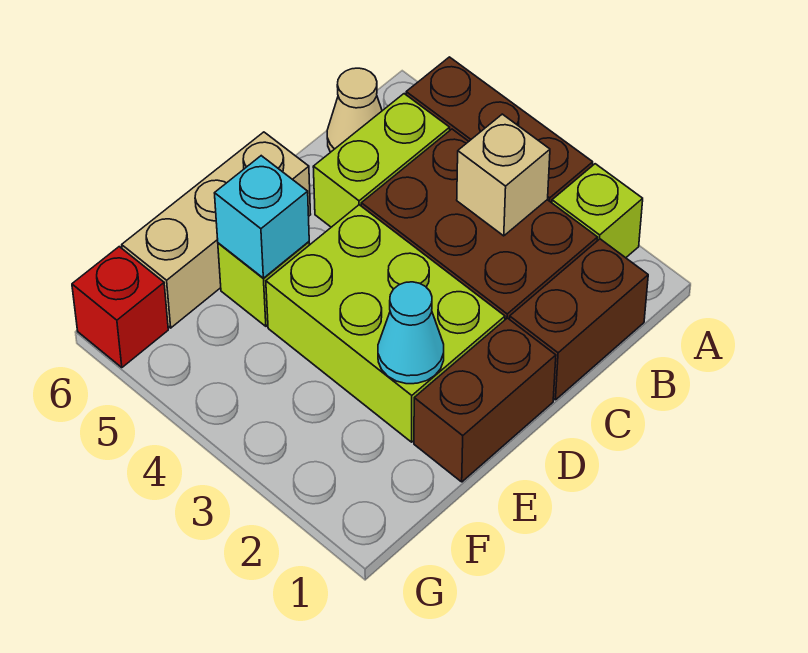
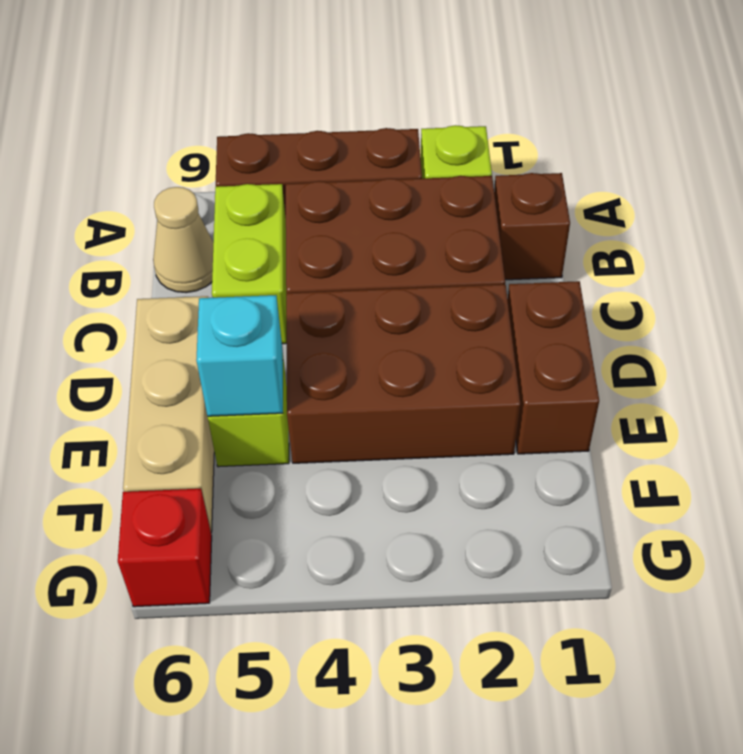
brown 1x2 brick [510,239,648,400] -> brown 1x1 brick [494,173,570,280]
tan 1x1 brick [457,114,550,236] -> none
lime 2x3 brick [266,205,505,442] -> brown 2x3 brick [286,284,520,463]
cyan 1x1 cone [378,282,444,384] -> none

